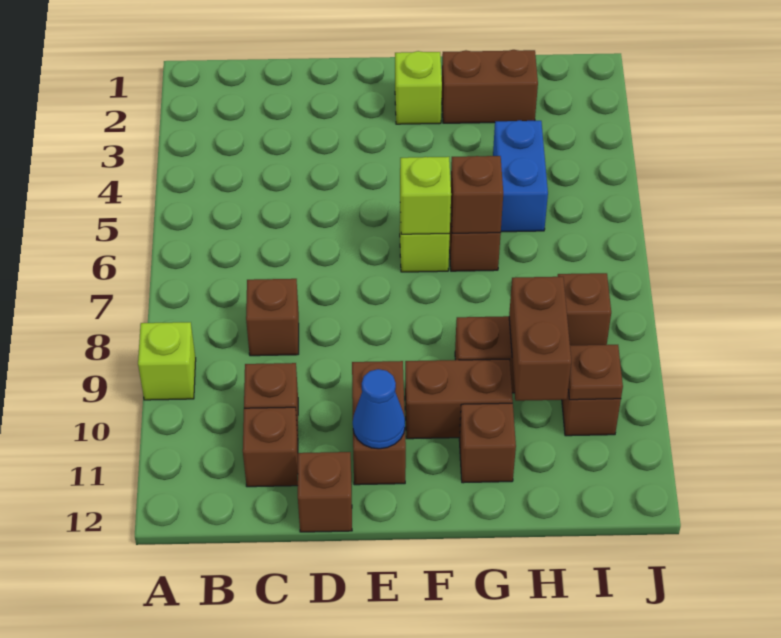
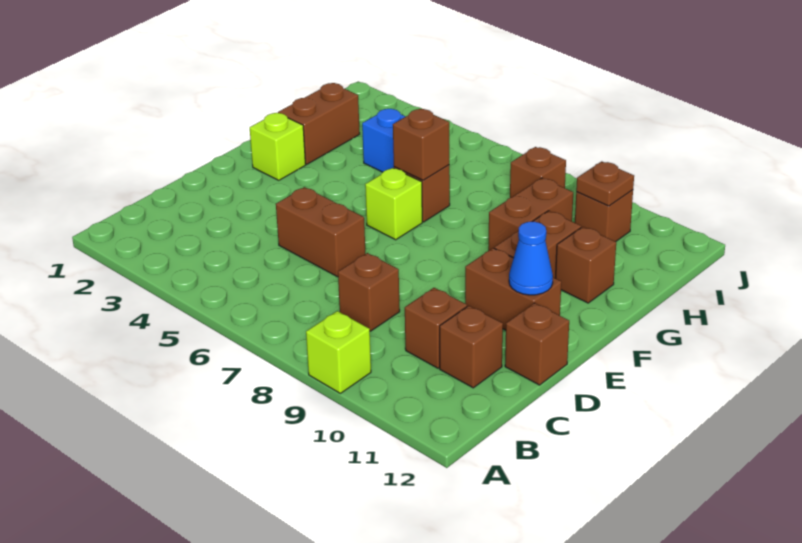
lime 1x1 brick [400,157,451,234] -> none
brown 1x2 brick [509,277,571,401] -> brown 1x2 brick moved to [276,187,365,277]

